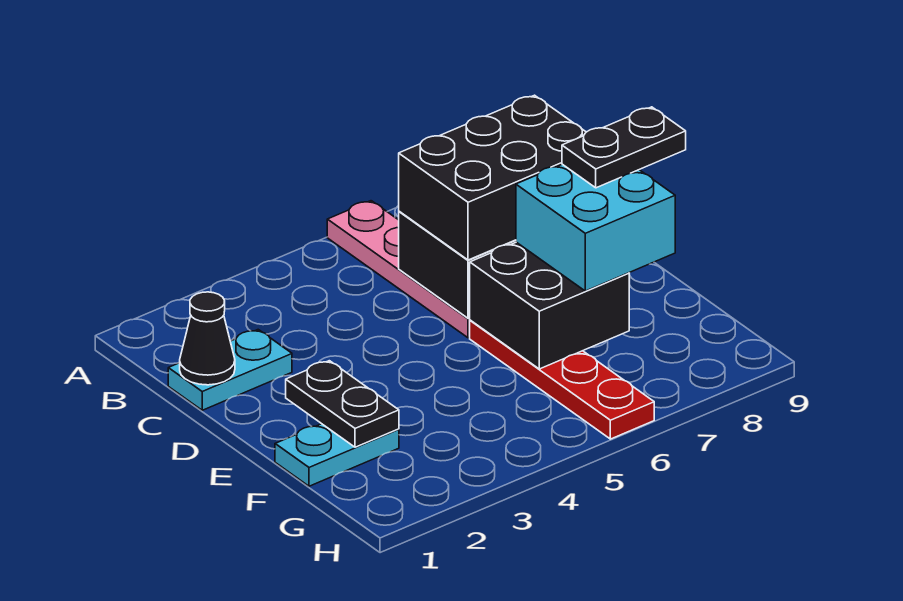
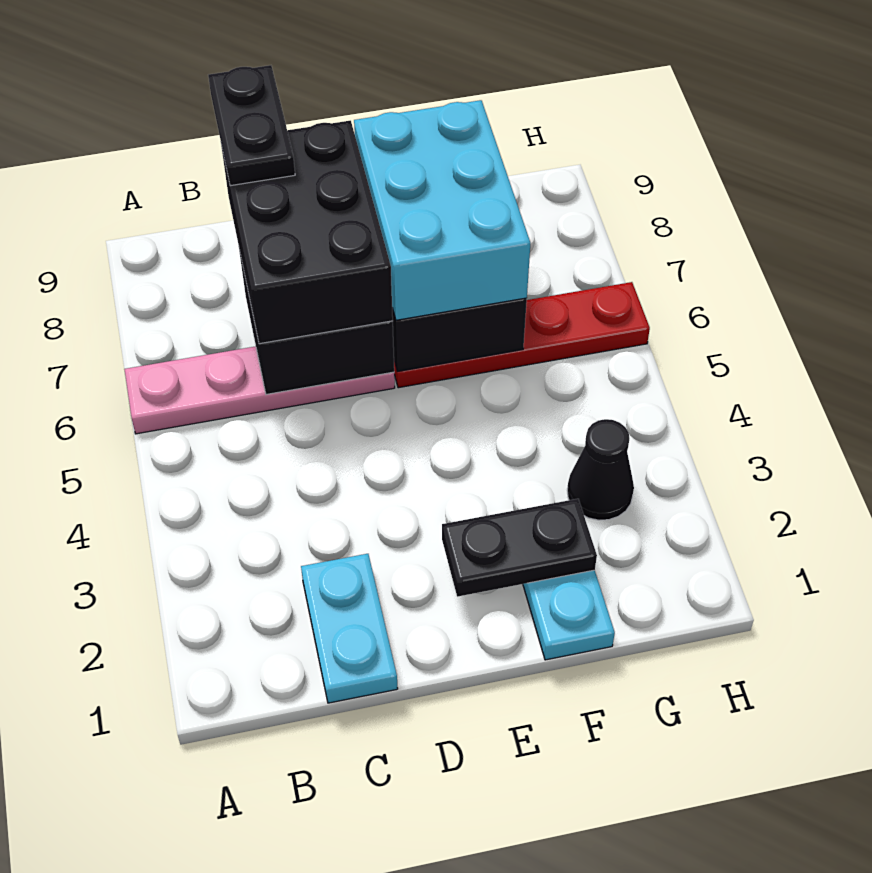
black 1x1 cone [180,292,235,385] -> black 1x1 cone moved to [567,419,634,520]
cyan 2x2 brick [516,164,675,291] -> cyan 2x3 brick [354,100,530,320]
black 1x2 plate [562,107,686,188] -> black 1x2 plate moved to [208,65,295,186]

